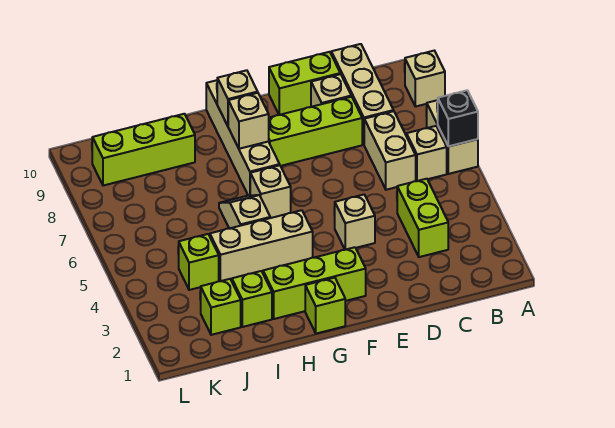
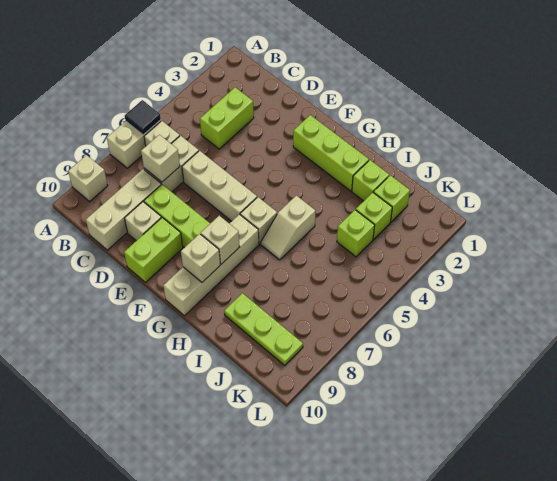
black 1x1 brick [438,90,478,146] -> black 1x1 tile [125,100,161,135]
lime 1x2 brick [269,52,340,115] -> lime 1x2 brick turned to [124,218,183,282]
tan 1x1 brick [335,195,375,250] -> tan 1x1 brick moved to [141,135,180,182]
lime 1x1 brick [305,278,345,334] -> lime 1x1 brick moved to [356,192,392,239]
tan 1x3 brick [210,210,313,281] -> tan 1x3 brick moved to [182,151,257,221]
lime 1x3 brick [92,114,195,186] -> lime 1x3 plate [224,293,303,365]

